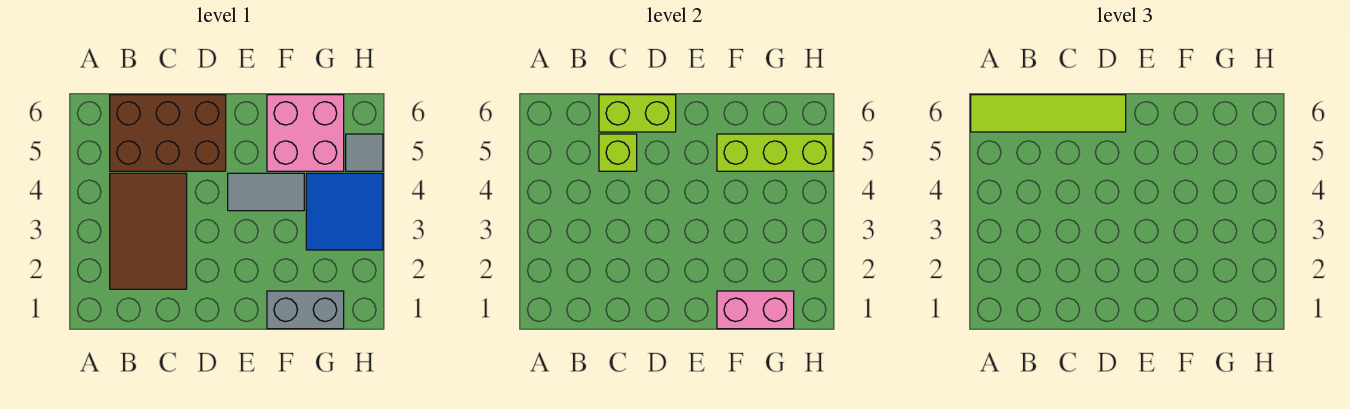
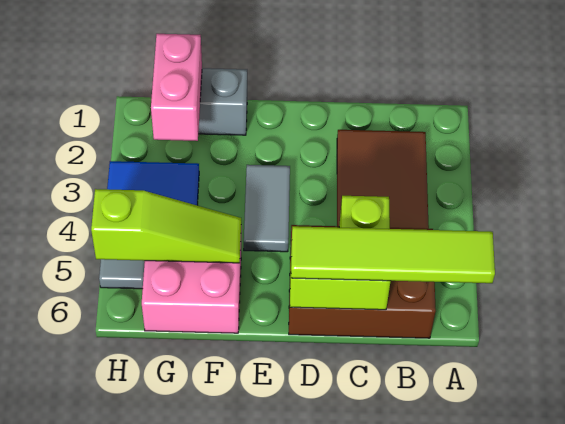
grey 1x2 tile [228,173,304,211] -> grey 1x2 tile turned to [244,165,290,252]
pink 1x2 brick [717,291,794,329] -> pink 1x2 brick turned to [151,34,202,141]
lime 1x3 brick [717,134,833,171] -> lime 1x3 slope [91,189,241,263]

